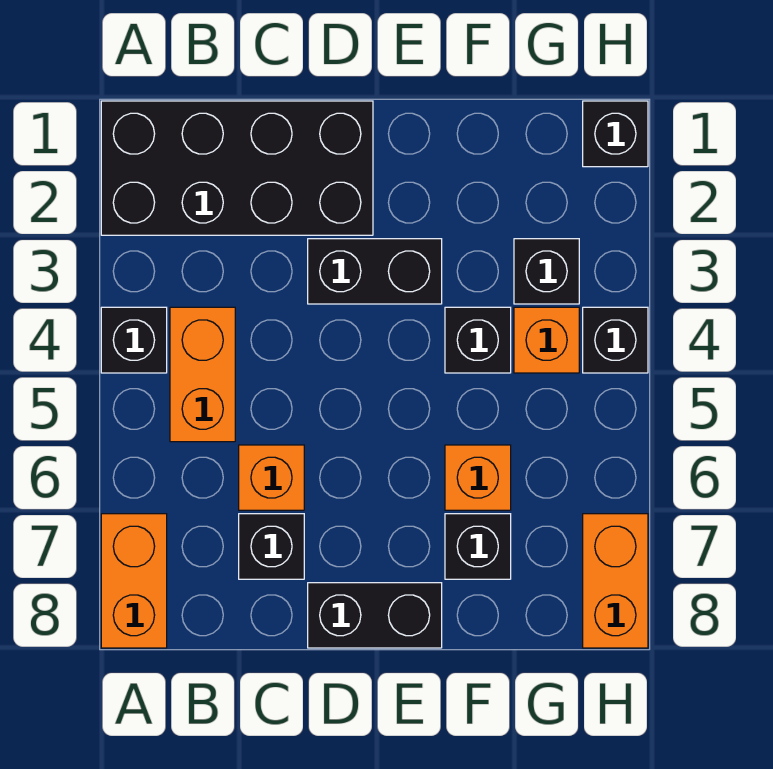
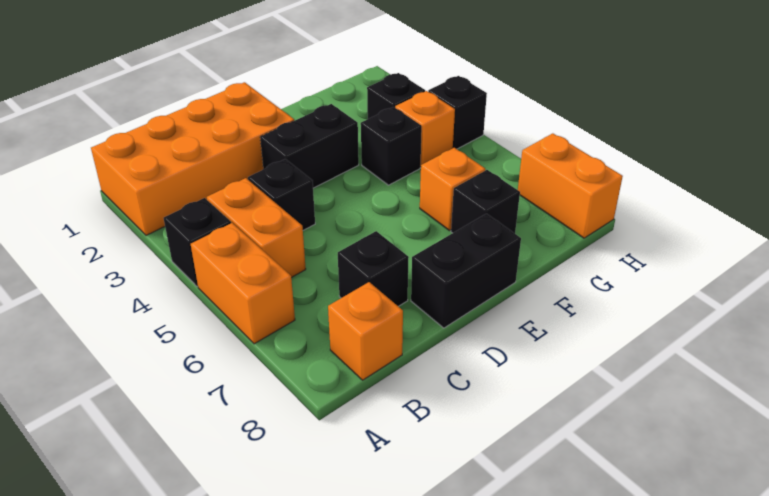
black 2x4 brick [101,101,373,235] -> orange 2x4 brick [91,82,294,235]
orange 1x2 brick [101,514,167,648] -> orange 1x2 brick moved to [191,223,295,344]
orange 1x1 brick [239,445,304,510] -> orange 1x1 brick moved to [328,282,403,380]
black 1x1 brick [583,101,648,167] -> black 1x1 brick moved to [248,159,315,230]

